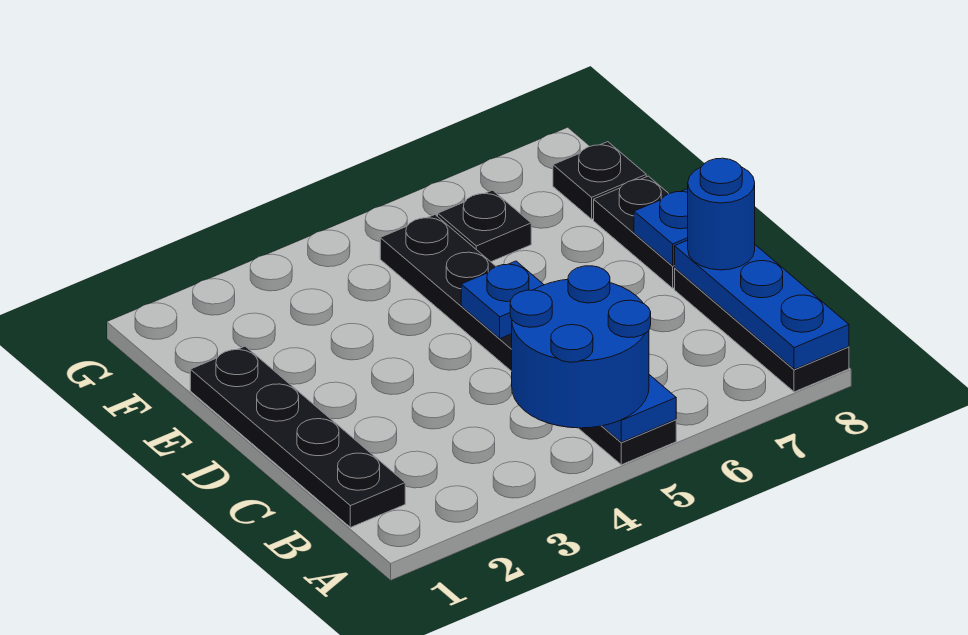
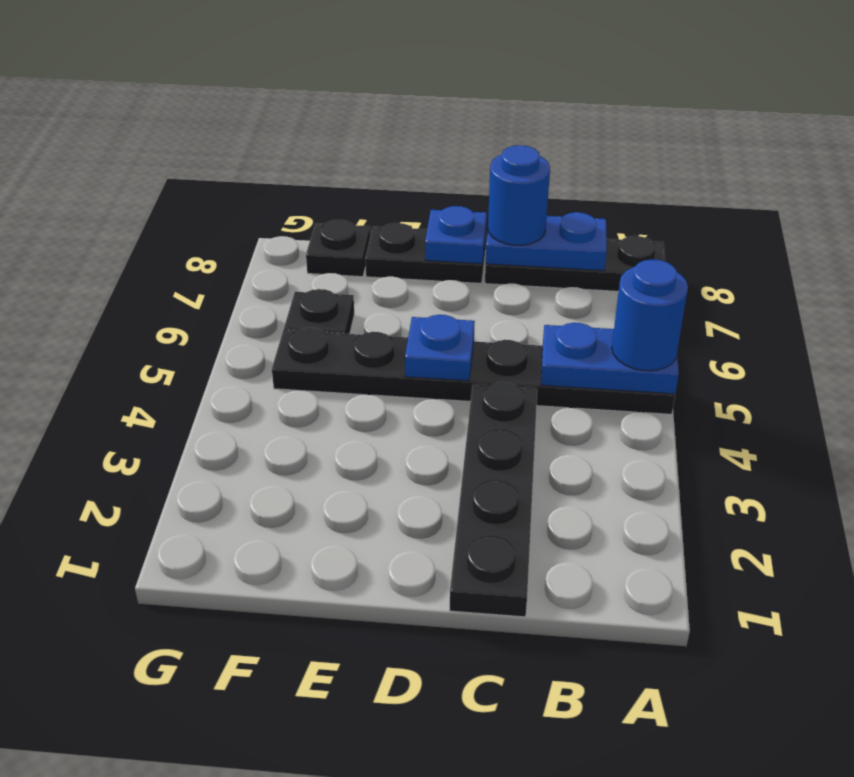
blue 2x2 round brick [510,266,651,428] -> blue 1x1 round brick [612,259,688,371]
blue 1x3 plate [675,240,849,369] -> blue 1x2 plate [486,212,607,271]
black 1x4 plate [190,346,405,527] -> black 1x4 plate turned to [450,383,537,617]

